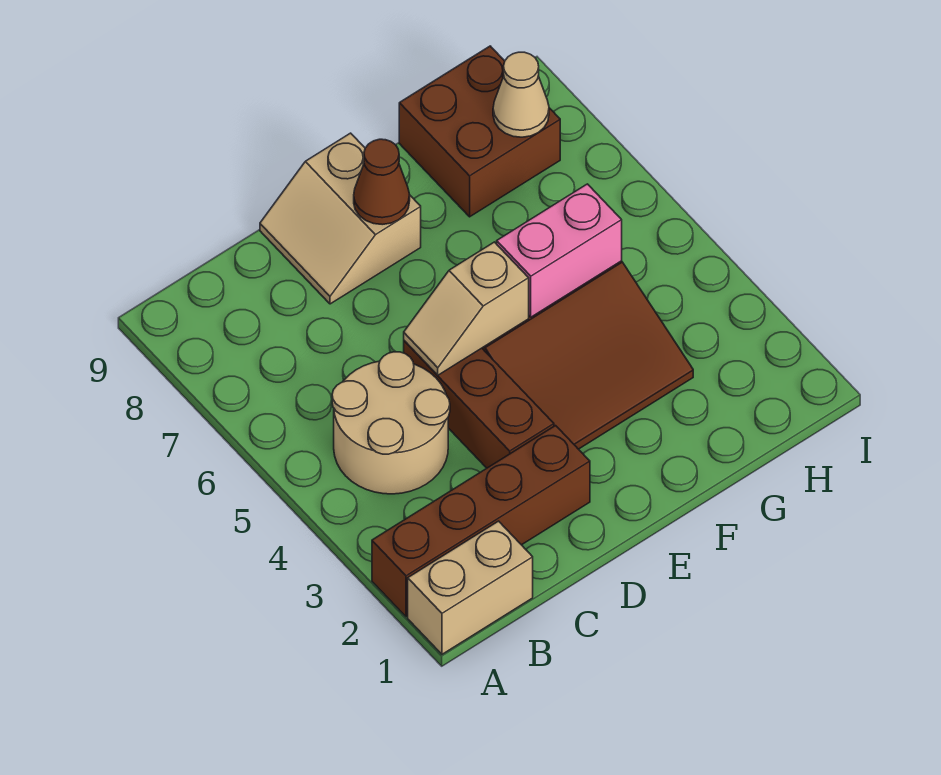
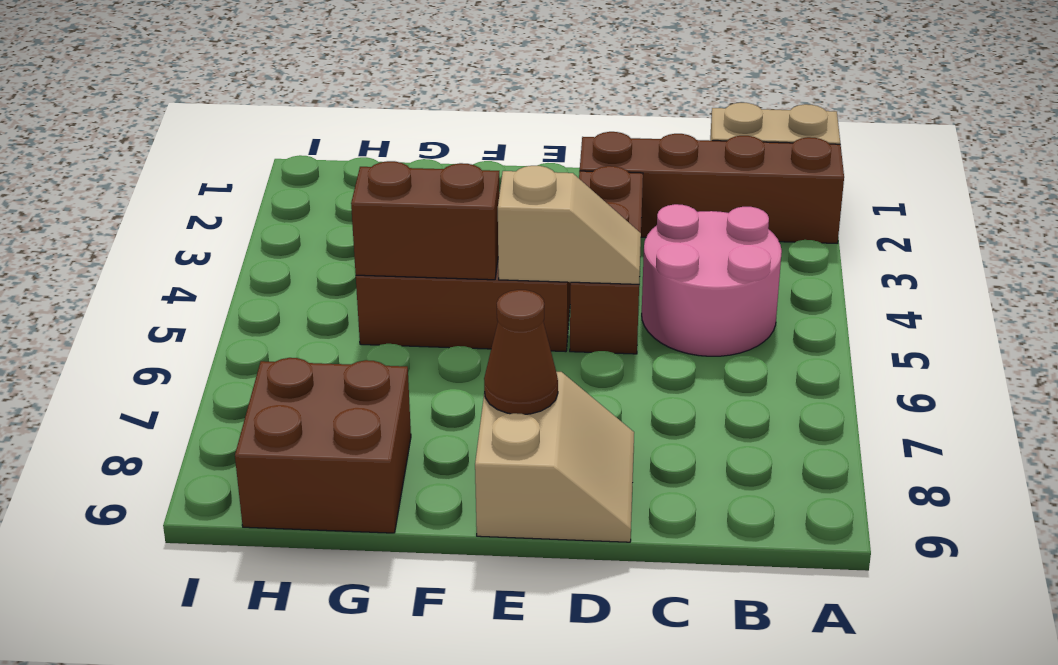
tan 2x2 round brick [332,352,450,494] -> pink 2x2 round brick [642,204,782,356]
pink 1x2 brick [497,184,622,317] -> brown 1x2 brick [351,161,500,280]
tan 1x1 cone [493,52,549,137] -> none

